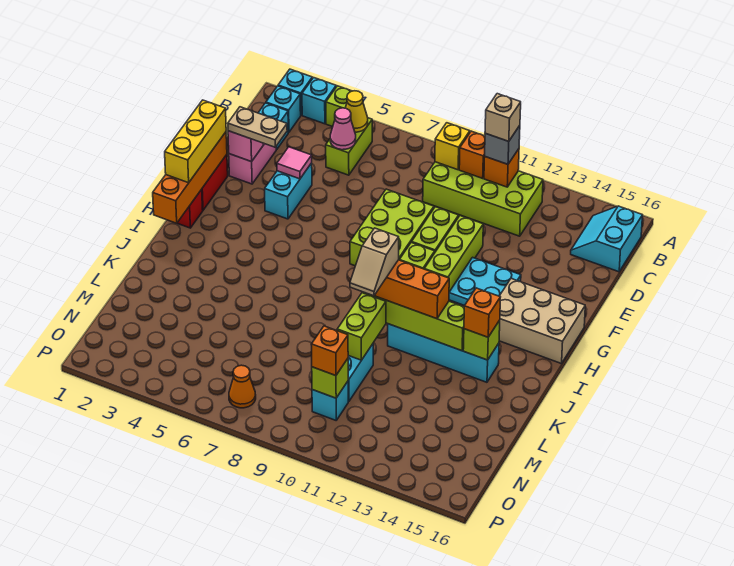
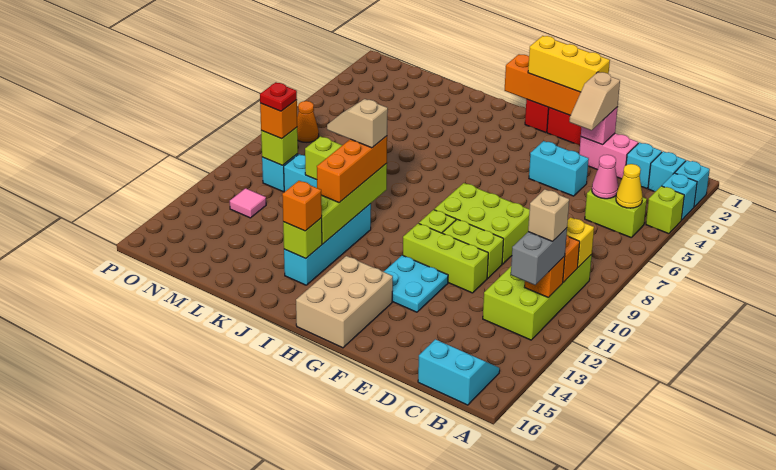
grey 1x1 brick [485,126,520,164] -> grey 1x2 brick [511,228,567,285]
tan 1x2 plate [228,107,287,147] -> tan 1x2 slope [569,72,620,130]
pink 1x1 tile [277,147,312,179] -> pink 1x1 tile moved to [230,188,266,218]
none -> red 1x1 plate [260,82,297,111]

